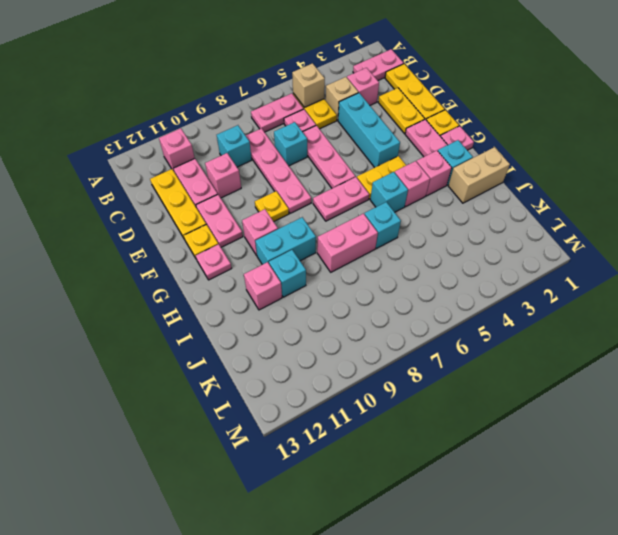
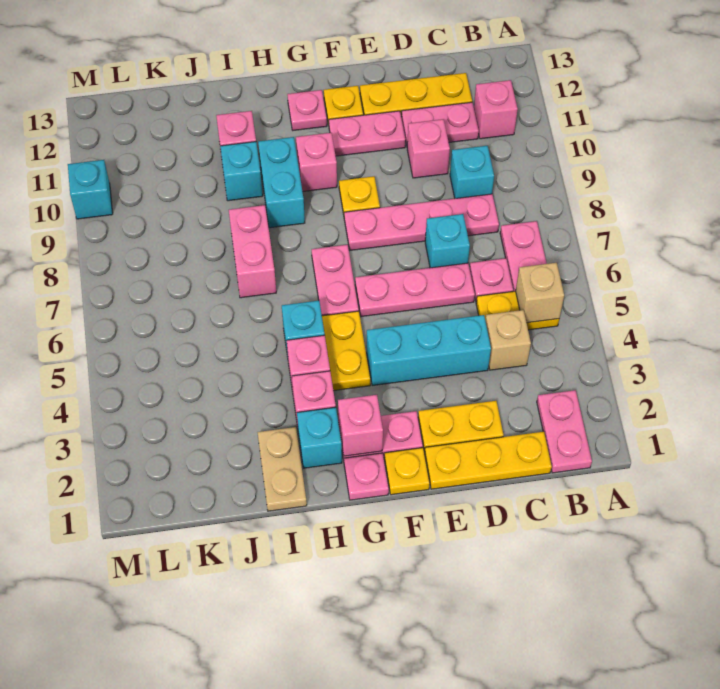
pink 1x1 brick [347,68,379,105] -> pink 1x1 brick moved to [338,395,383,456]
tan 1x2 brick [448,147,510,203] -> tan 1x2 plate [257,427,307,511]
cyan 1x1 brick [364,202,401,249] -> cyan 1x1 brick moved to [68,160,113,219]

